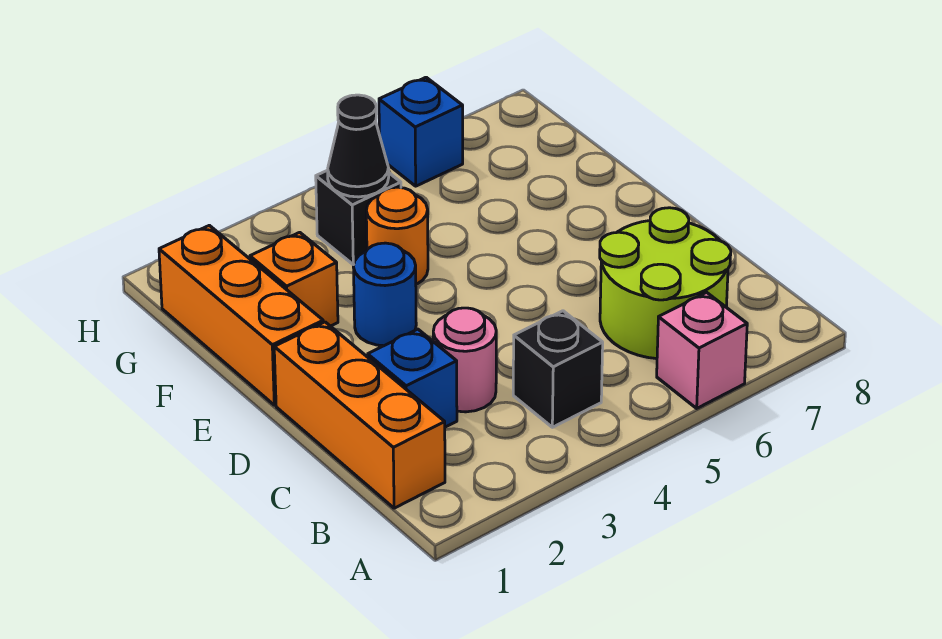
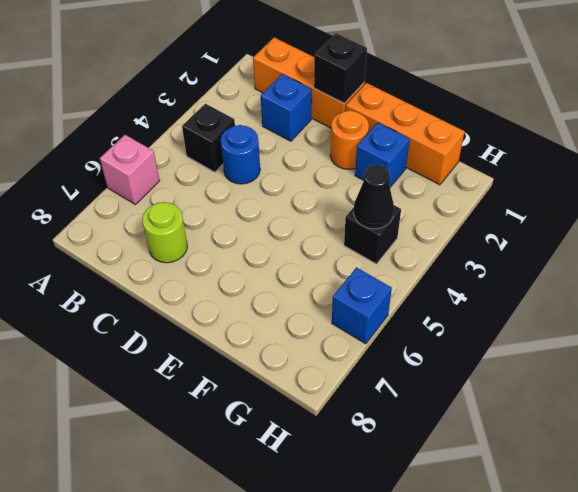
lime 2x2 round brick [600,208,731,359] -> lime 1x1 round brick [142,202,187,263]
pink 1x1 round brick [433,308,496,412] -> none
none -> black 1x1 brick [314,33,367,103]
blue 1x1 round brick [354,243,416,346] -> blue 1x1 round brick moved to [221,125,260,184]
orange 1x1 brick [250,232,338,326] -> blue 1x1 brick [355,123,410,187]
orange 1x1 round brick [366,187,428,284] -> orange 1x1 round brick moved to [330,111,369,169]

